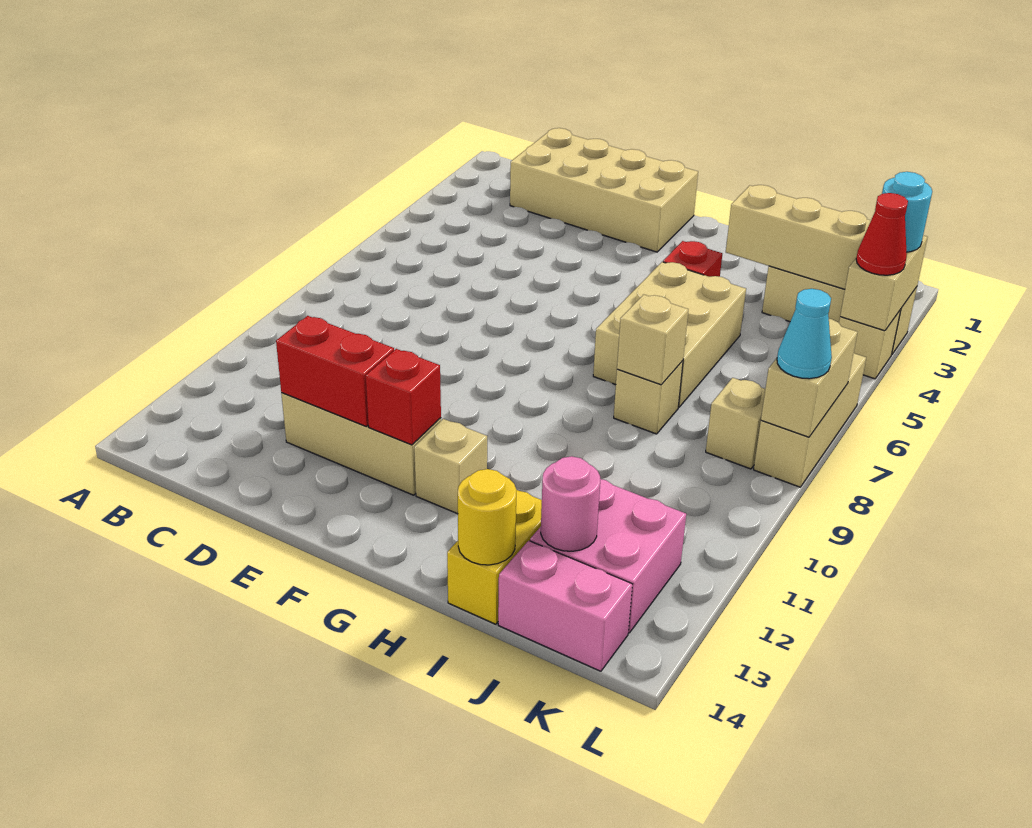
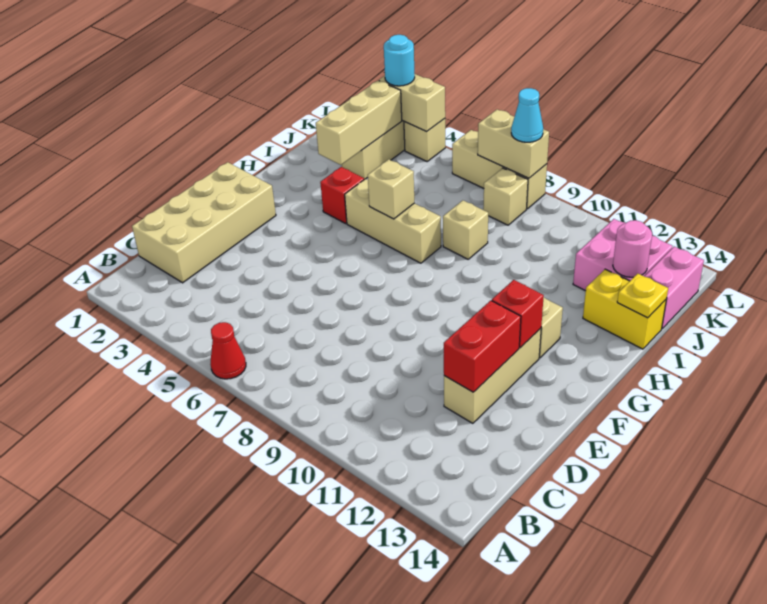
tan 2x3 brick [593,262,746,407] -> tan 1x3 brick [345,179,441,263]
tan 1x1 brick [617,294,688,385] -> tan 1x1 brick moved to [368,159,414,219]
yellow 1x1 round brick [458,469,516,565] -> yellow 1x1 plate [617,274,668,318]
red 1x1 cone [856,193,908,275] -> red 1x1 cone moved to [210,322,246,379]

